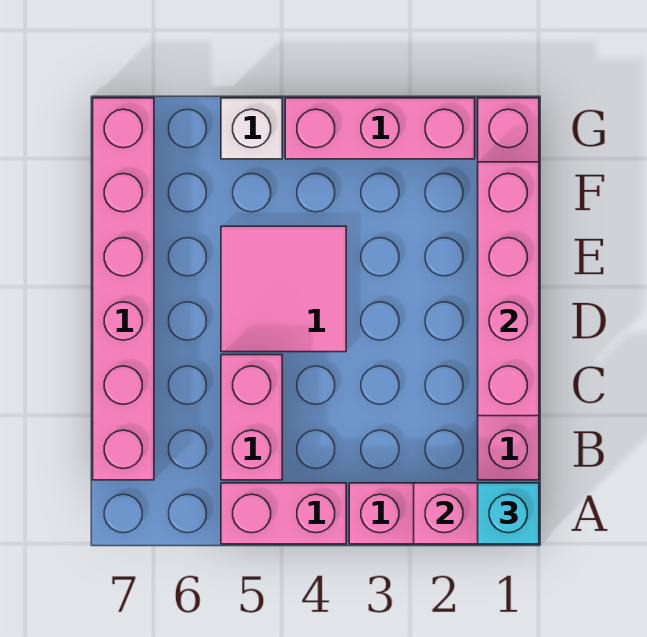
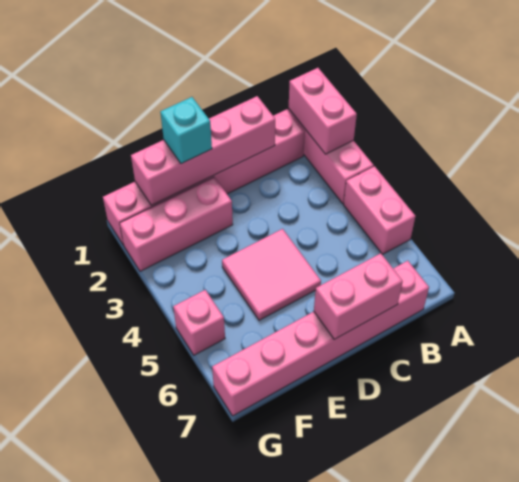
cyan 1x1 brick [478,483,539,544] -> cyan 1x1 brick moved to [160,97,212,164]
pink 1x2 brick [221,355,282,480] -> pink 1x2 brick moved to [314,253,403,339]
pink 1x3 brick [285,98,475,159] -> pink 1x3 brick turned to [120,177,233,271]
white 1x1 brick [221,98,282,159] -> pink 1x1 brick [173,290,225,355]

